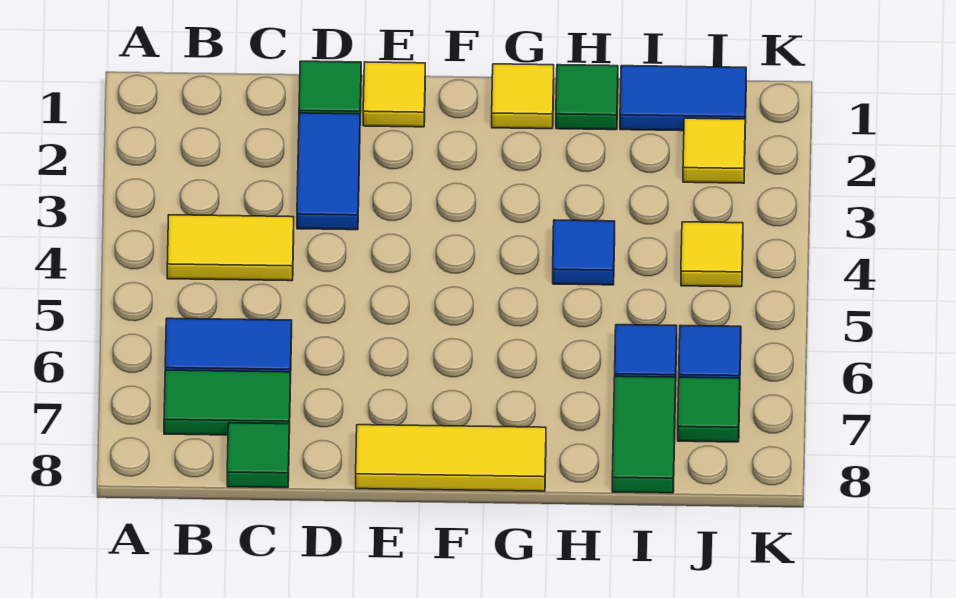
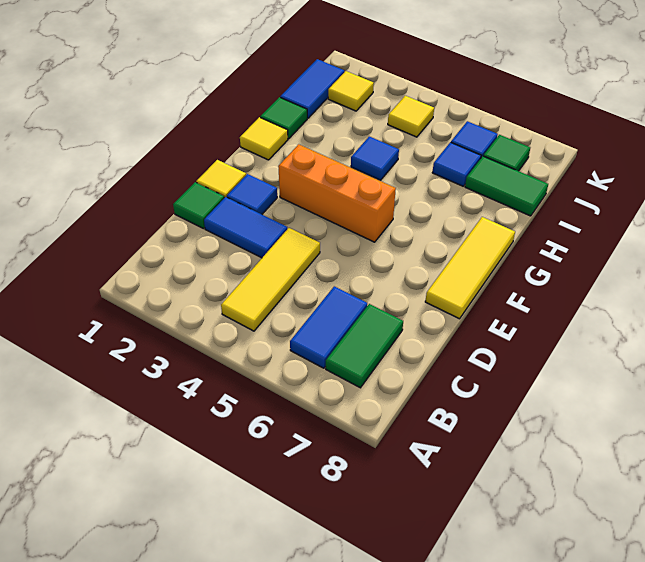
yellow 1x2 tile [167,215,294,281] -> yellow 1x3 tile [221,228,320,331]
green 1x1 tile [227,423,289,488] -> none
none -> blue 1x1 tile [227,174,277,214]
none -> orange 1x3 brick [278,144,396,242]

